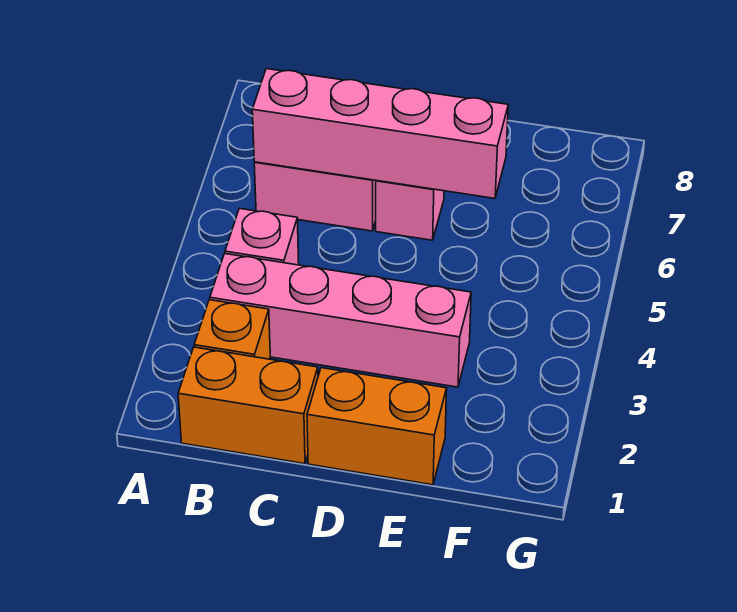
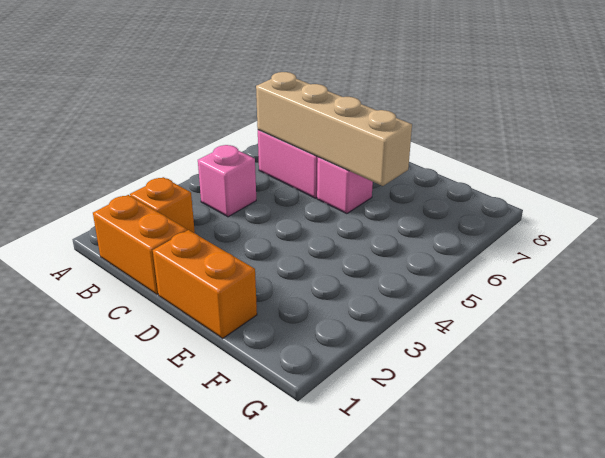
pink 1x4 brick [210,254,471,387] -> none
pink 1x4 brick [252,69,508,198] -> tan 1x4 brick [256,72,412,186]

